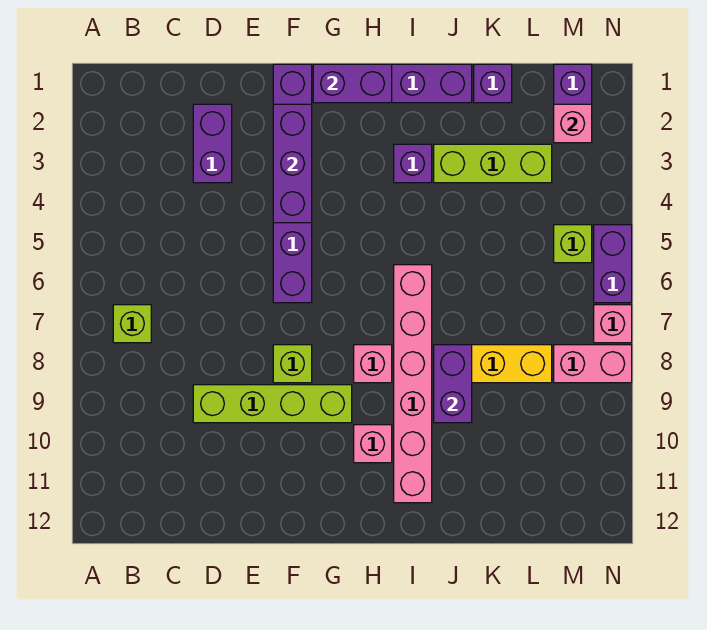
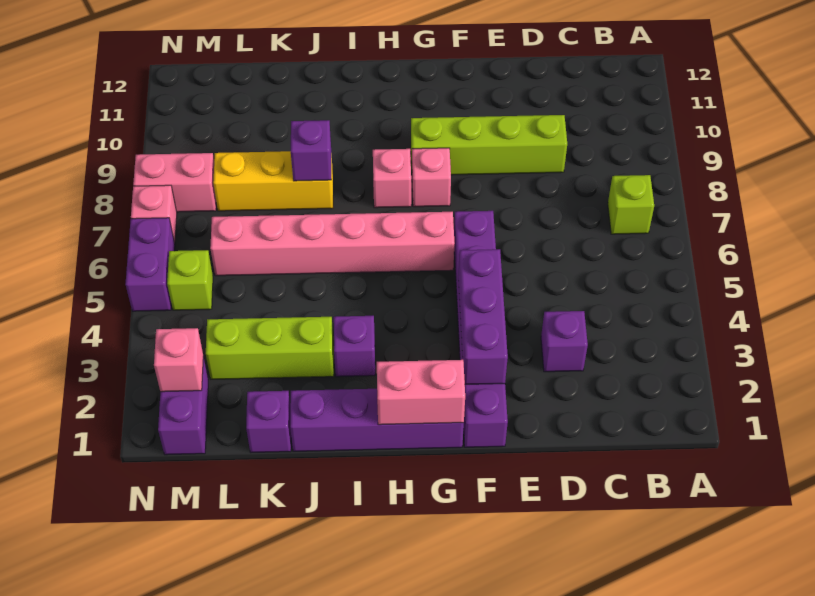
purple 1x2 brick [193,104,232,183] -> purple 1x1 brick [541,311,588,372]
lime 1x1 brick [273,345,312,383] -> none
purple 1x2 brick [313,64,392,103] -> pink 1x2 brick [377,360,465,425]
pink 1x1 brick [354,425,392,463] -> pink 1x1 brick moved to [412,148,451,207]
pink 1x6 brick [394,265,432,503] -> pink 1x6 brick turned to [210,212,455,276]
purple 1x2 brick [434,345,472,423] -> purple 1x1 brick [291,120,331,181]

